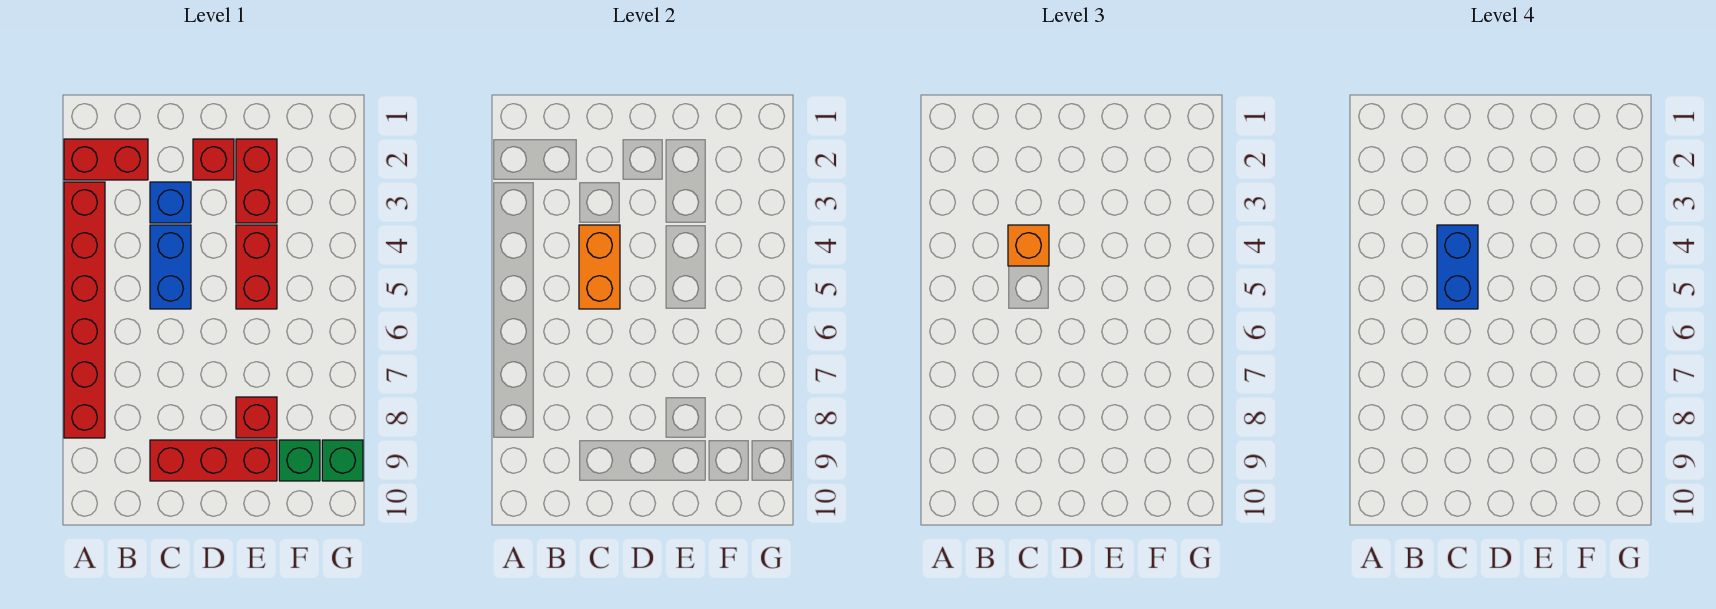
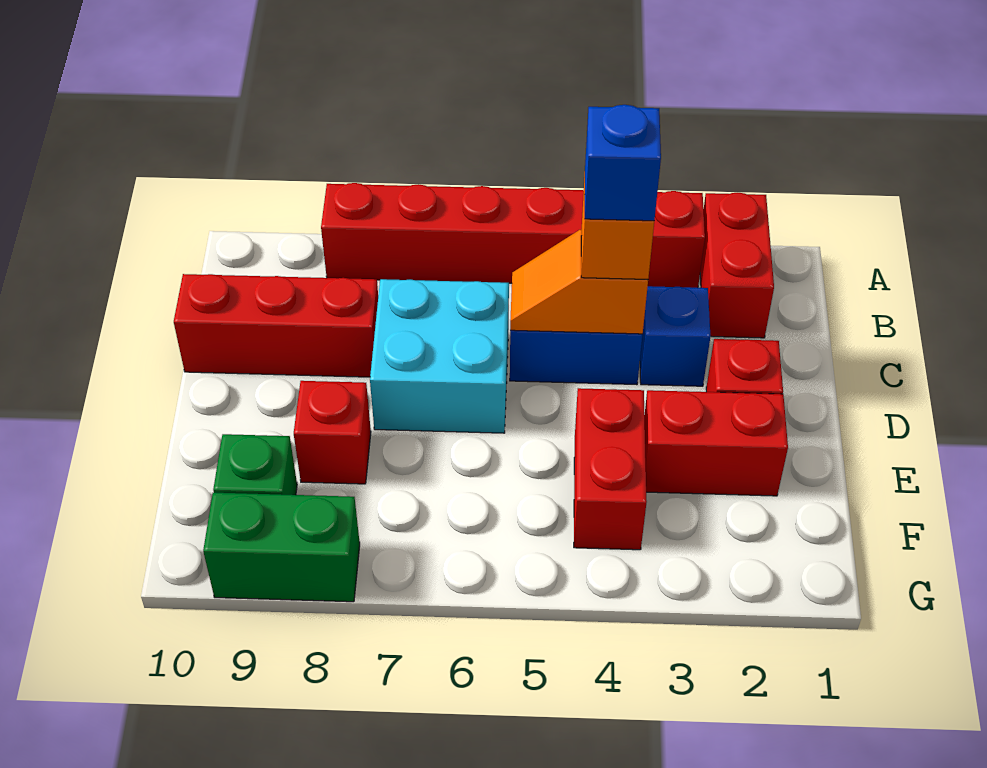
orange 1x2 brick [579,225,620,309] -> orange 1x2 slope [510,230,648,334]
blue 1x2 brick [1437,225,1478,309] -> blue 1x1 brick [585,105,661,221]
none -> cyan 2x2 brick [370,279,509,433]
red 1x3 brick [150,440,277,481] -> red 1x3 brick turned to [174,274,378,377]
red 1x2 brick [236,225,277,309] -> red 1x2 brick turned to [574,388,647,550]
green 1x1 brick [322,440,363,481] -> green 1x2 brick [203,493,360,602]

